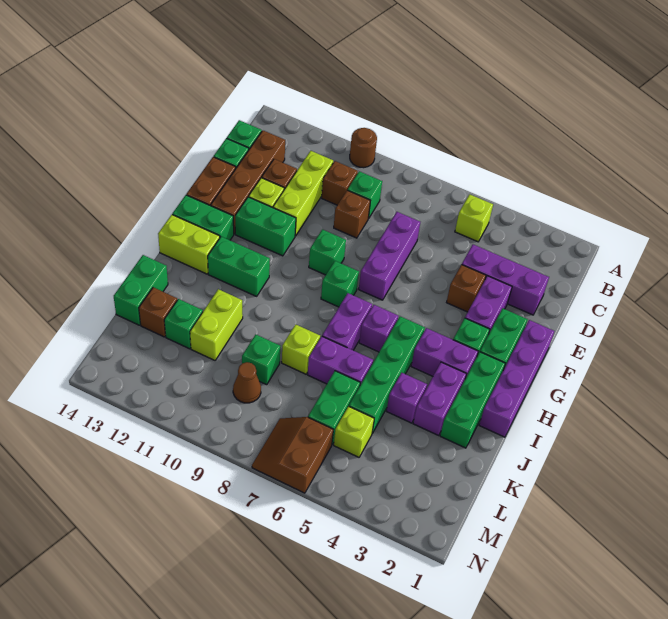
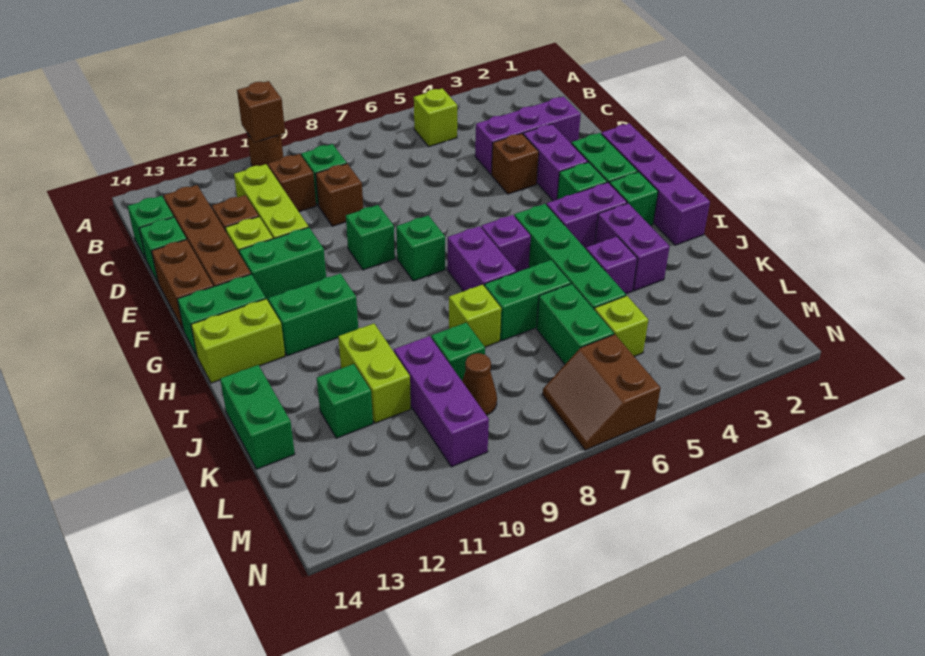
purple 1x3 brick [359,212,420,300] -> purple 1x3 brick moved to [394,336,489,467]
green 1x3 brick [440,352,505,448] -> green 1x1 brick [610,172,658,226]
purple 1x2 brick [308,336,373,385] -> green 1x2 brick [484,260,571,341]
brown 1x1 brick [139,287,177,337] -> brown 1x1 brick moved to [237,81,285,142]

